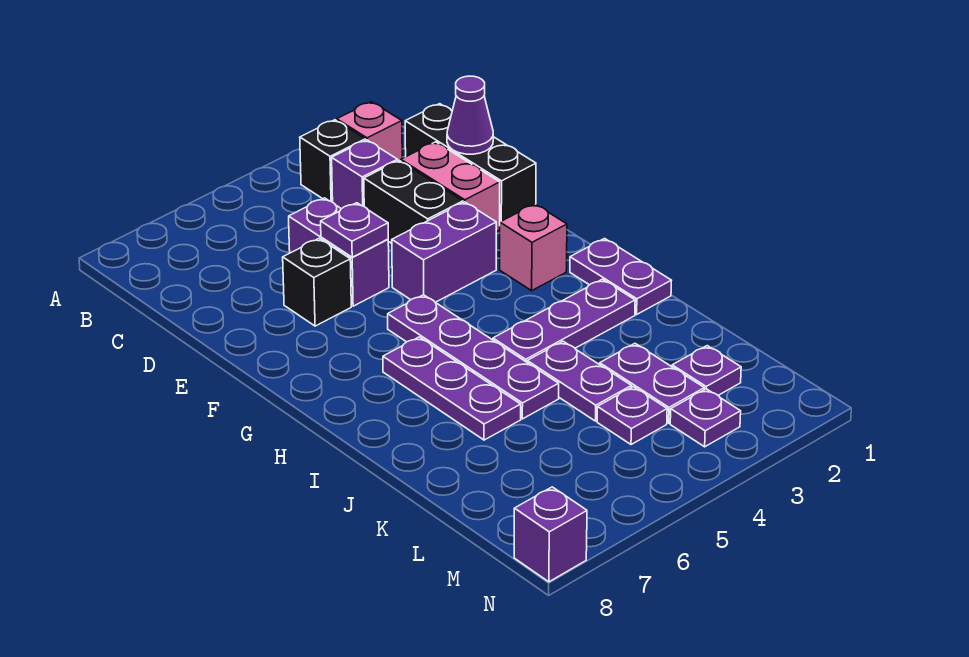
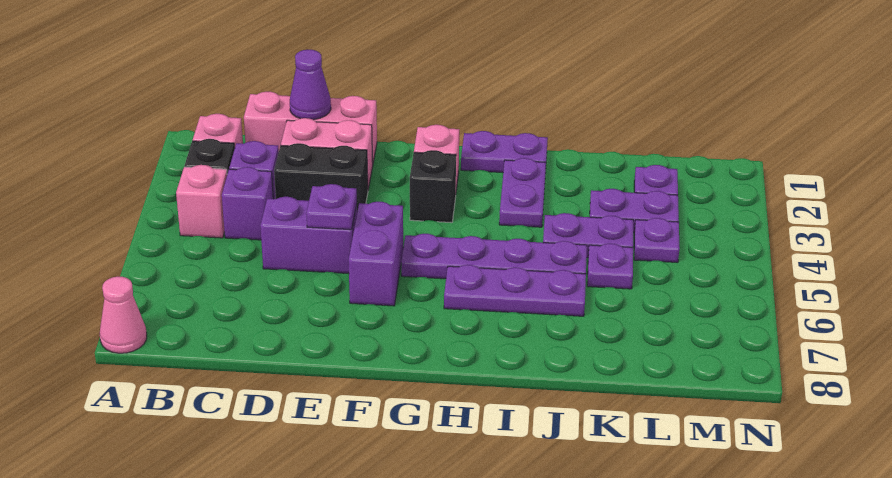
none -> pink 1x1 cone [100,277,147,353]
none -> pink 1x1 brick [176,165,227,238]
black 1x3 brick [405,104,536,222] -> pink 1x3 brick [244,92,377,162]
black 1x1 brick [283,239,351,326] -> black 1x1 brick moved to [410,150,456,223]
purple 1x2 brick [392,202,496,303] -> purple 1x2 brick moved to [349,202,403,306]
purple 1x3 plate [493,279,635,362] -> purple 1x2 plate [499,158,546,227]
purple 1x1 plate [670,389,741,447] -> purple 1x1 plate moved to [587,243,633,289]
purple 1x1 brick [514,487,587,582] -> purple 1x1 brick moved to [222,167,273,240]

